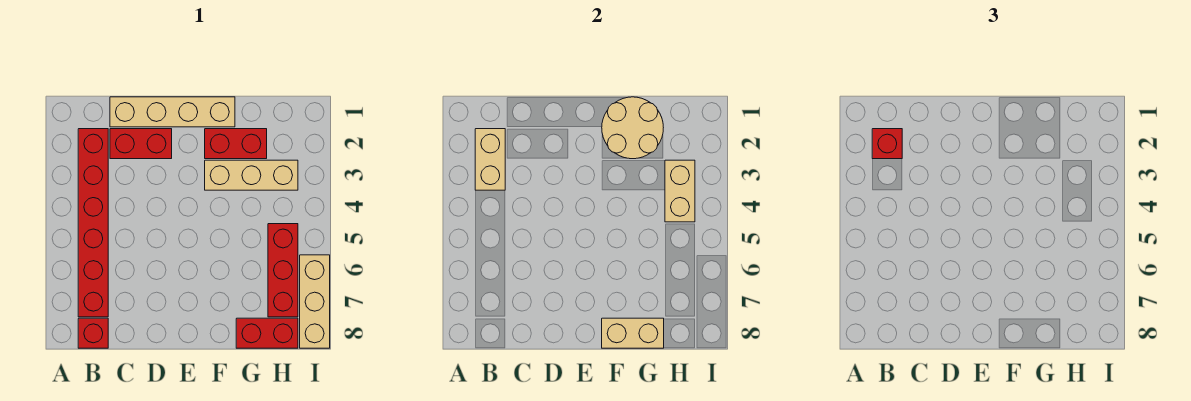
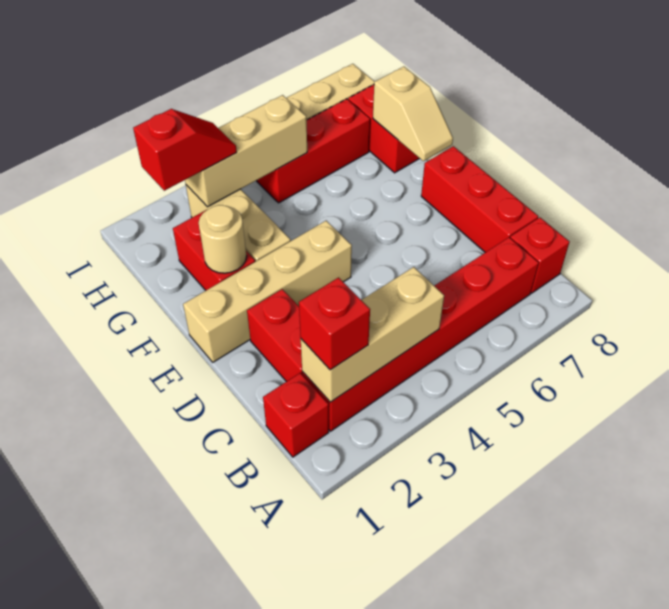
none -> red 1x1 brick [263,373,329,457]
tan 1x2 brick [475,129,505,190] -> tan 1x3 brick [301,267,444,402]
tan 1x4 brick [110,97,235,127] -> tan 1x4 brick turned to [183,221,352,362]
none -> red 1x3 brick [421,146,538,252]
tan 2x2 round brick [602,97,663,159] -> tan 1x1 round brick [199,205,247,273]
tan 1x2 brick [602,318,664,348] -> tan 1x2 slope [373,67,453,161]
none -> red 1x2 slope [133,109,237,191]
tan 1x2 brick [665,160,695,222] -> tan 1x3 brick [185,95,307,207]

